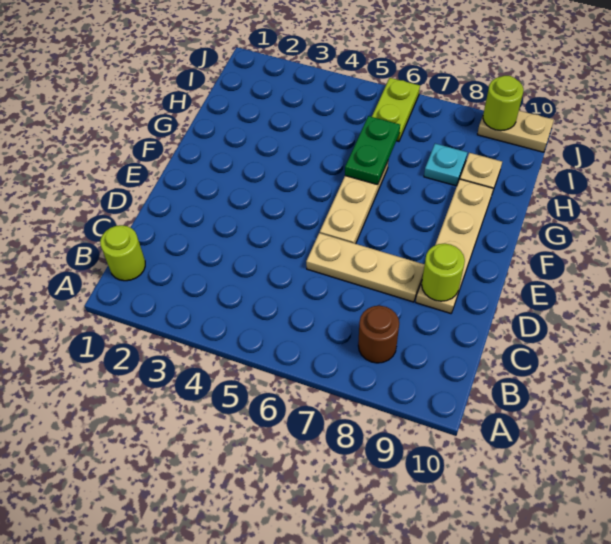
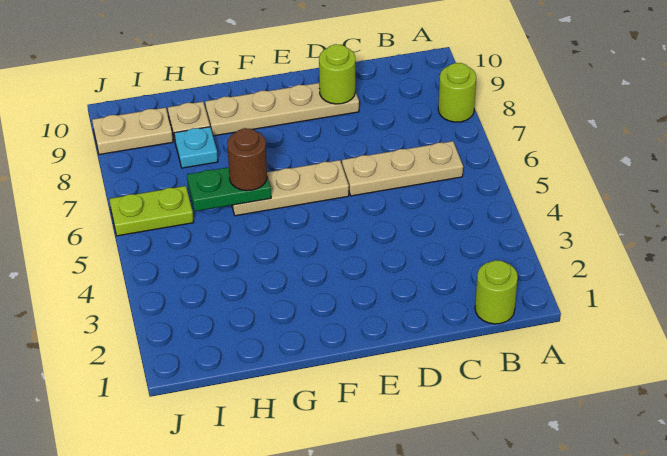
brown 1x1 round brick [358,306,399,363] -> brown 1x1 round brick moved to [227,128,267,191]
tan 1x3 plate [306,233,425,302] -> tan 1x3 plate turned to [342,141,463,196]
tan 1x2 plate [477,111,554,152] -> tan 1x2 plate turned to [92,108,173,155]
lime 1x1 round brick [483,76,524,131] -> lime 1x1 round brick moved to [438,63,476,122]

